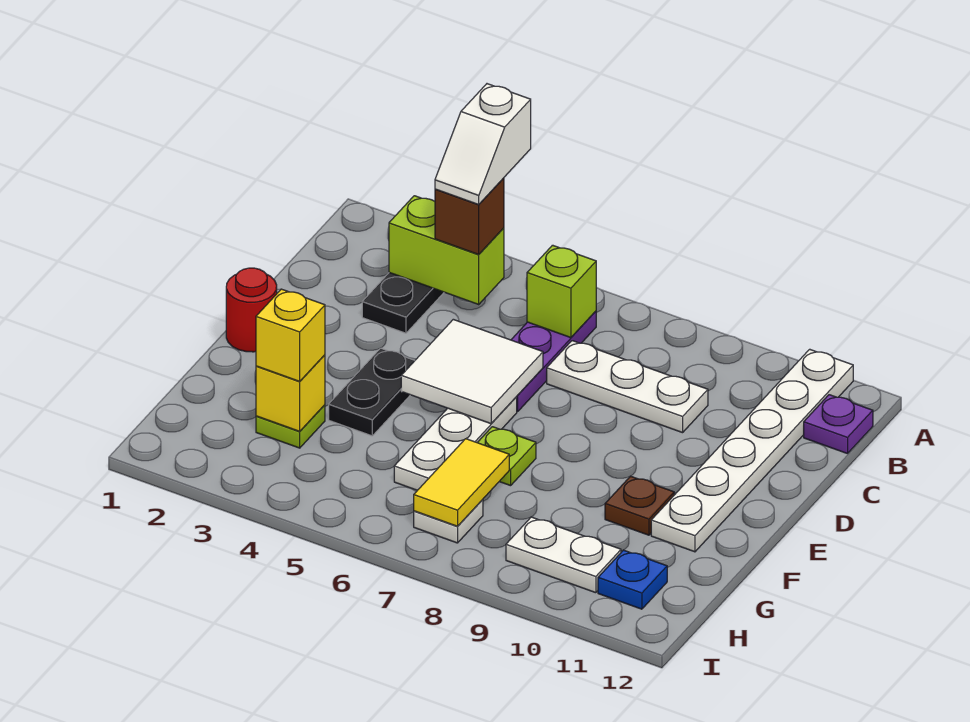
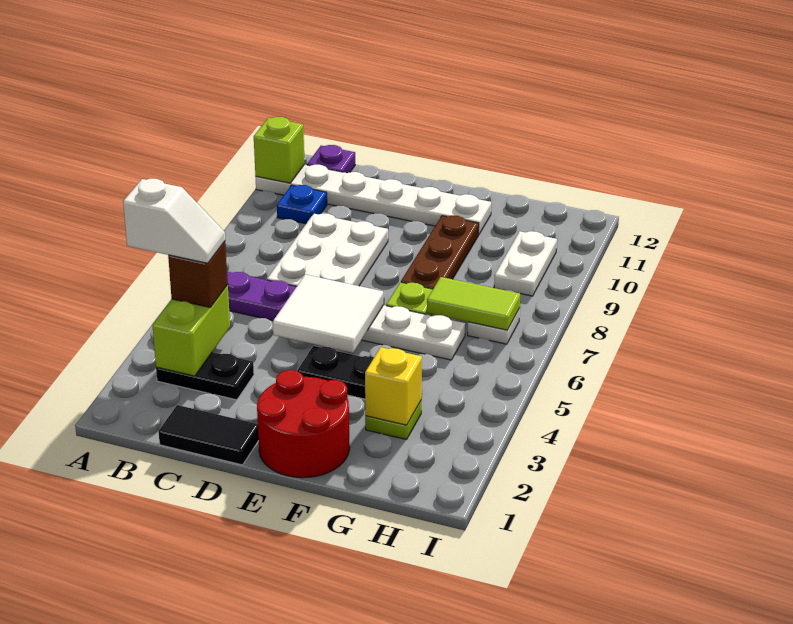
lime 1x1 brick [527,245,596,338] -> lime 1x1 brick moved to [254,117,305,183]
none -> black 1x2 tile [159,405,259,465]
white 1x3 plate [547,341,708,433] -> white 2x3 plate [267,213,388,286]
red 1x1 round brick [226,268,277,352] -> red 2x2 round brick [257,370,350,478]
brown 1x1 plate [605,476,674,535] -> brown 1x3 plate [401,216,479,289]
yellow 1x1 brick [256,289,325,381] -> none
yellow 1x2 tile [414,439,509,526] -> lime 1x2 tile [427,277,520,330]
blue 1x1 plate [598,550,667,609] -> blue 1x1 plate moved to [277,185,327,224]

